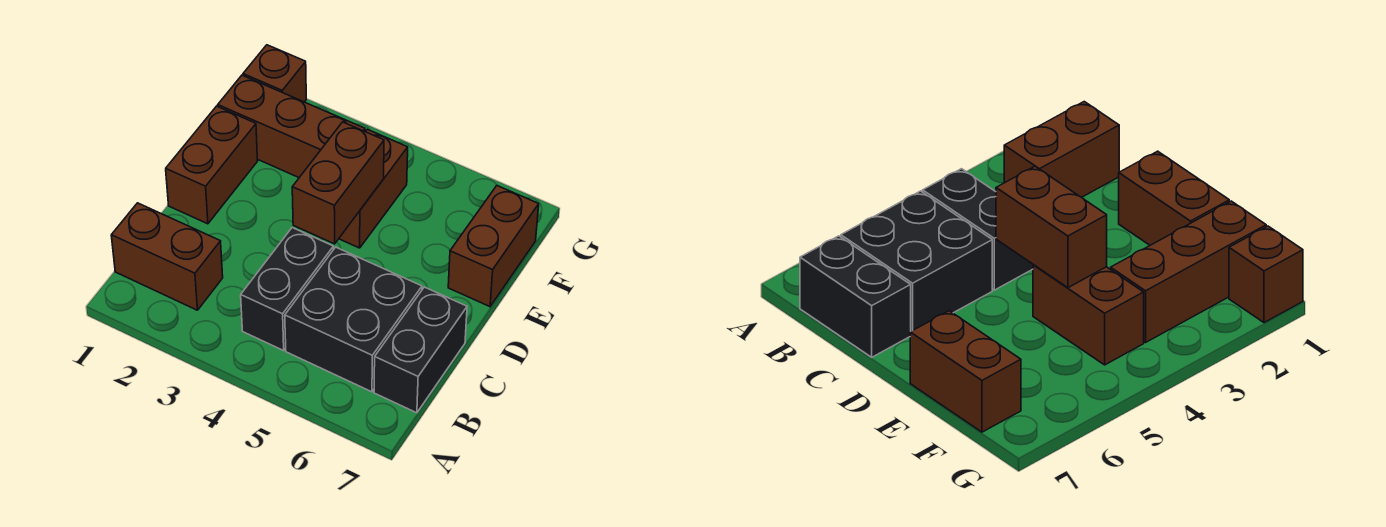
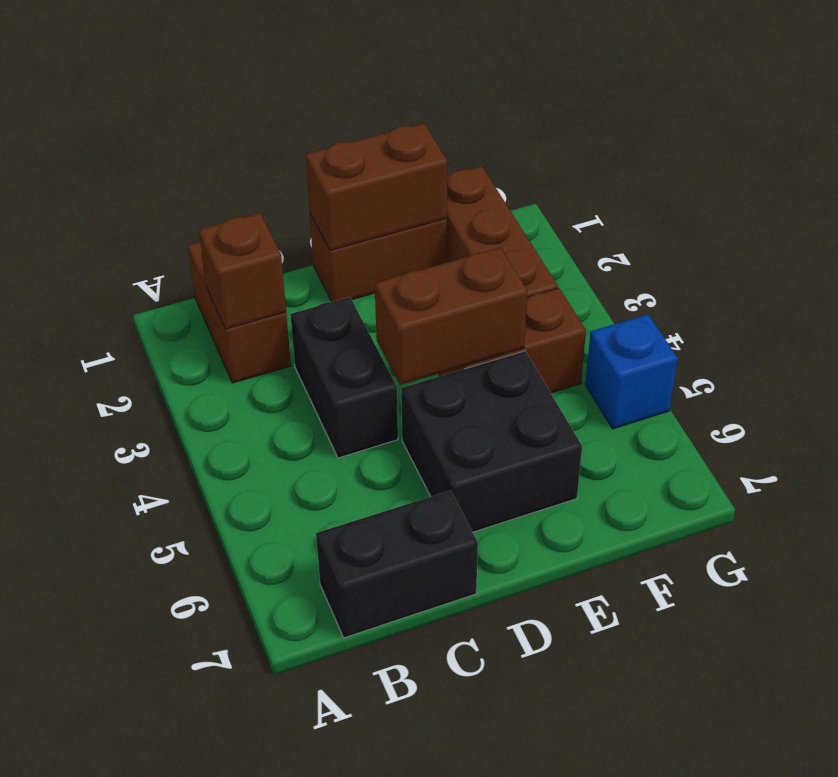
black 1x2 brick [241,228,333,351] -> black 1x2 brick turned to [290,297,398,458]
black 2x2 brick [285,247,422,392] -> black 2x2 brick moved to [401,351,582,532]
brown 1x2 brick [448,186,539,307] -> brown 1x2 brick moved to [305,123,447,250]
brown 1x1 brick [243,45,306,102] -> brown 1x1 brick moved to [199,213,286,329]
none -> blue 1x1 brick [585,314,678,429]

